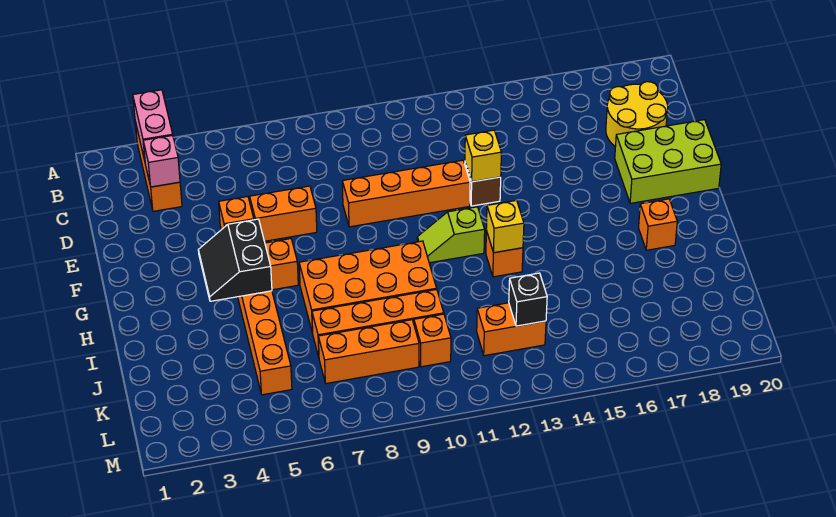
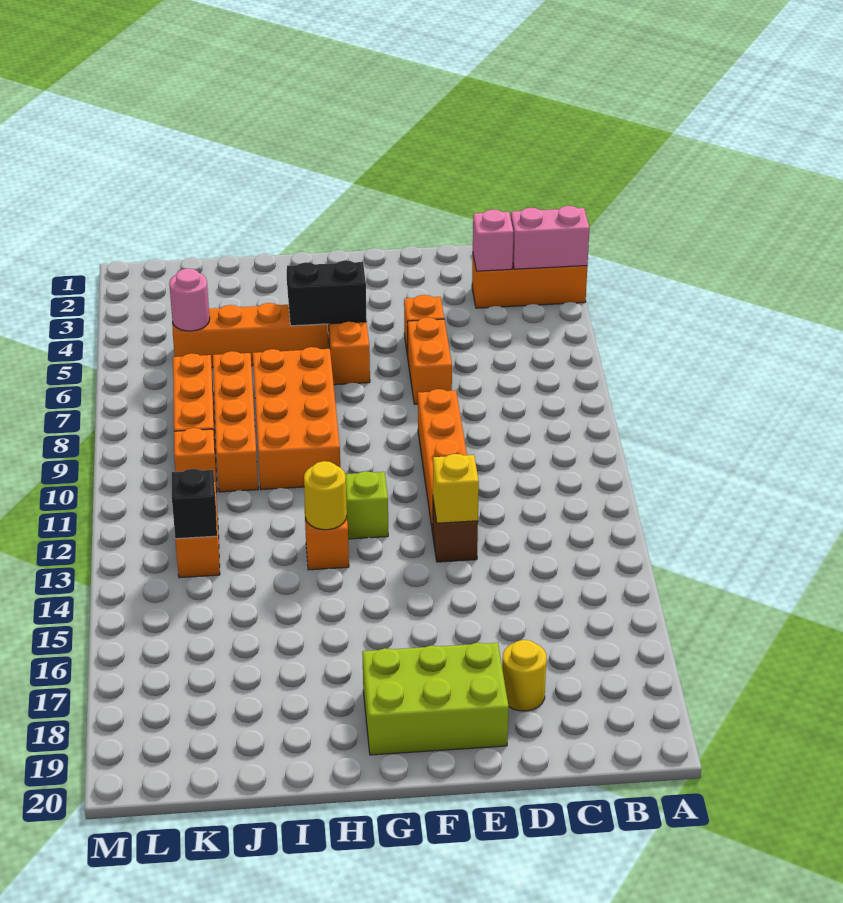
yellow 2x2 round brick [606,82,668,147] -> yellow 1x1 round brick [502,640,547,711]
lime 2x3 brick [615,120,721,203] -> lime 2x3 brick turned to [362,643,509,755]
yellow 1x1 brick [486,200,524,253] -> yellow 1x1 round brick [304,461,347,530]
orange 1x1 brick [639,199,677,250] -> none
none -> pink 1x1 round brick [169,268,210,331]

